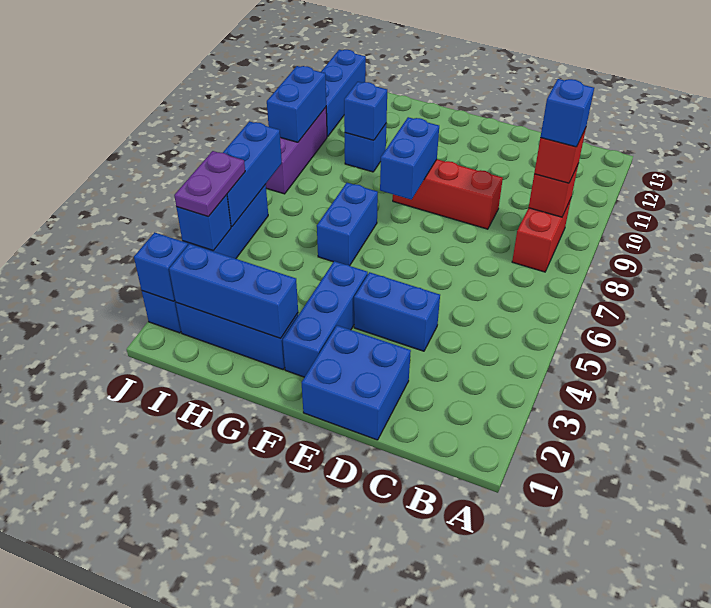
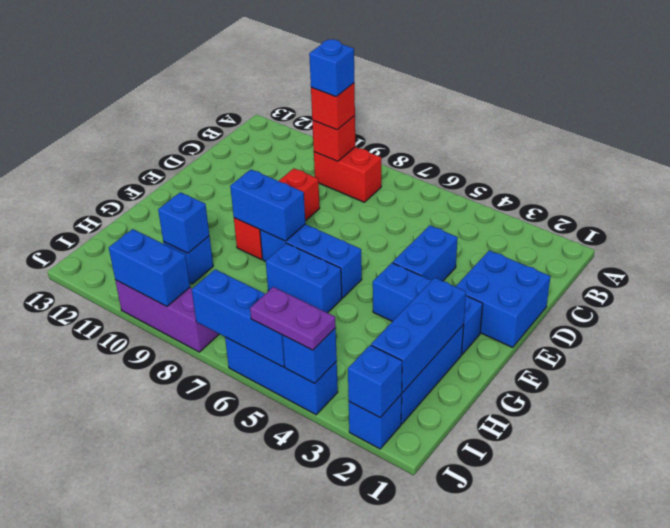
blue 1x3 brick [321,50,366,137] -> blue 1x3 brick moved to [260,224,362,298]

